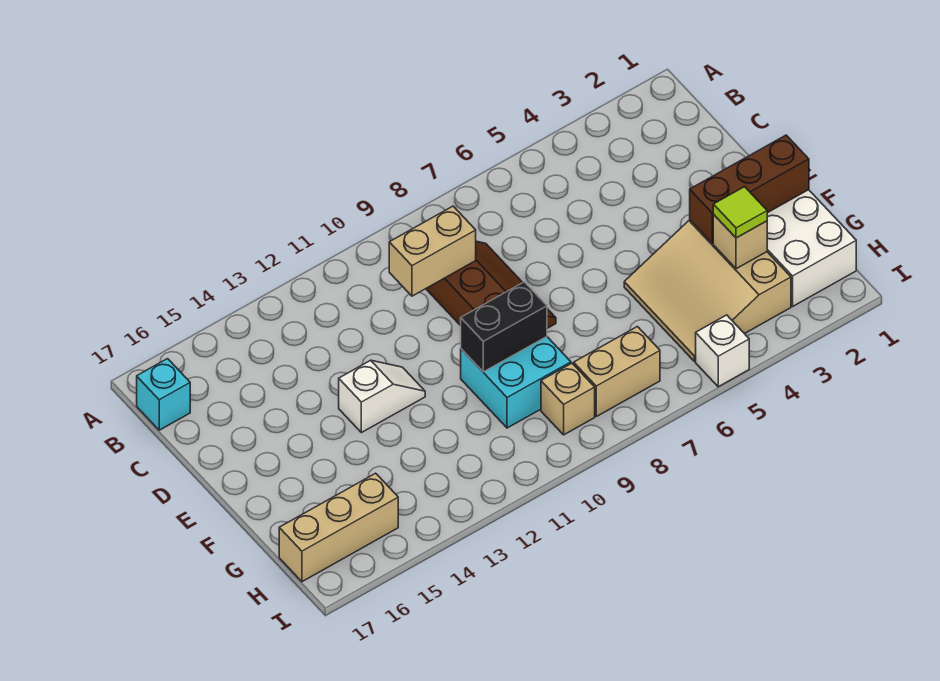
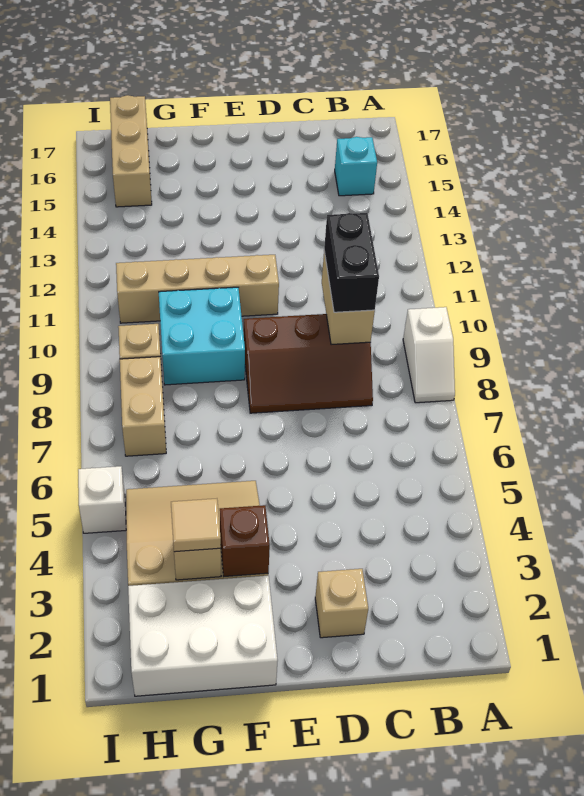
cyan 1x1 brick [137,359,190,430] -> cyan 1x1 brick moved to [335,137,377,196]
none -> tan 1x1 brick [315,569,368,638]
none -> tan 1x4 brick [116,255,279,323]
white 1x2 slope [339,360,425,433] -> white 1x2 slope moved to [403,307,455,403]
brown 1x3 brick [690,135,809,243] -> brown 1x1 brick [220,505,270,577]
black 1x2 brick [461,282,547,372] -> black 1x2 brick moved to [324,213,379,312]
lime 1x1 tile [713,187,767,238] -> tan 1x1 tile [171,499,221,552]

